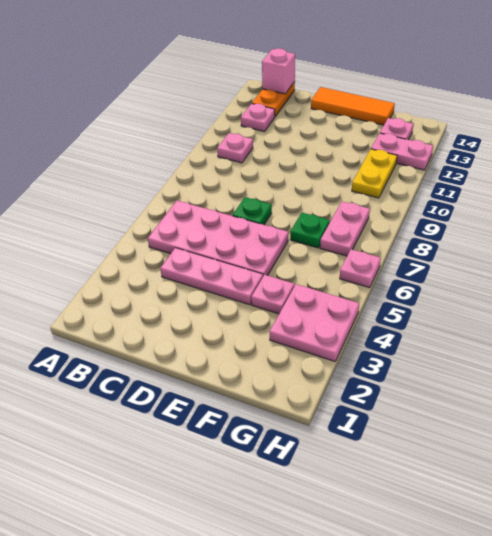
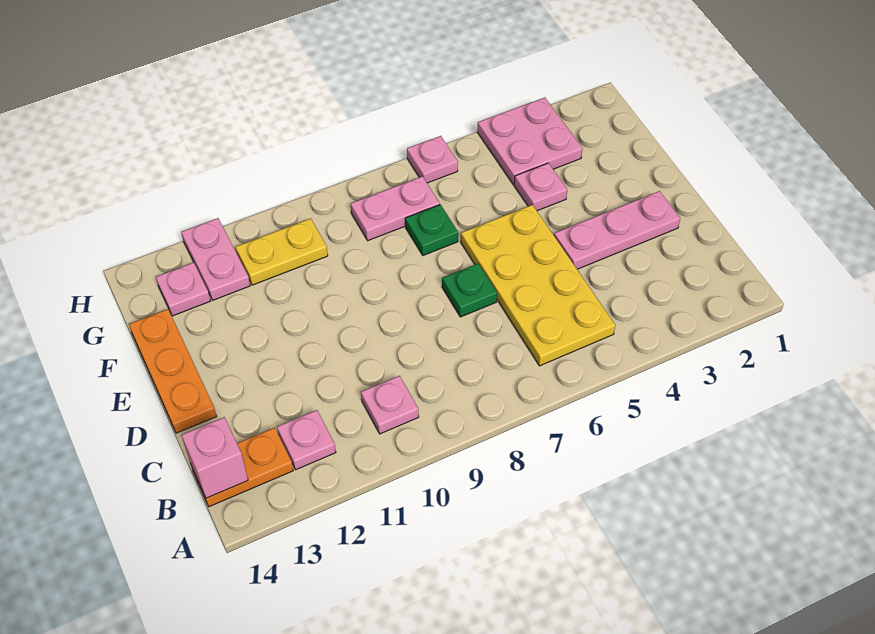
pink 2x4 plate [148,201,288,276] -> yellow 2x4 plate [461,205,615,366]
pink 1x3 plate [160,248,263,305] -> pink 1x3 plate turned to [554,191,680,269]
orange 1x3 tile [311,87,395,125] -> orange 1x3 plate [129,309,217,433]

